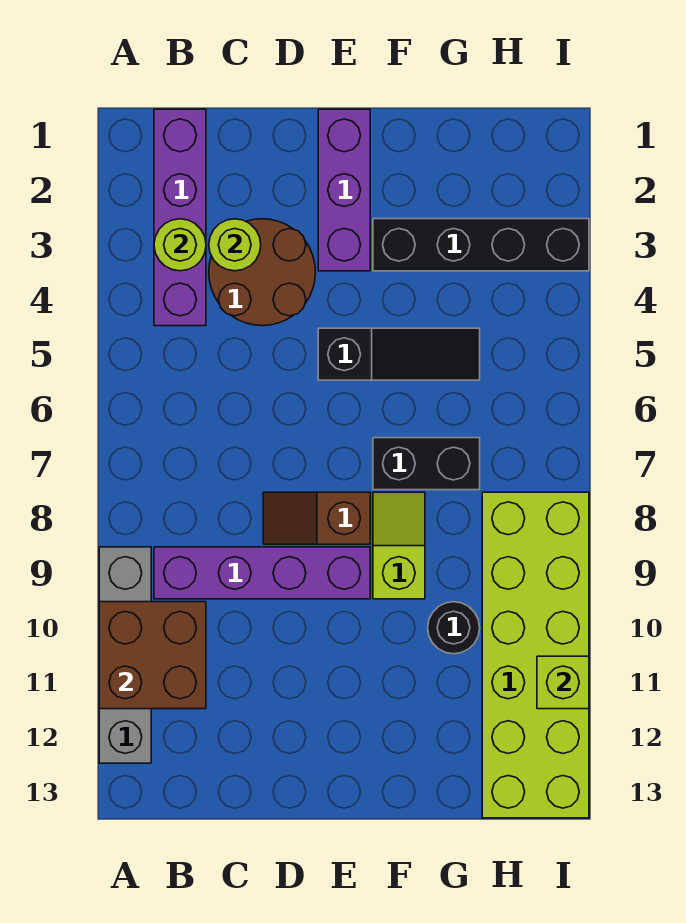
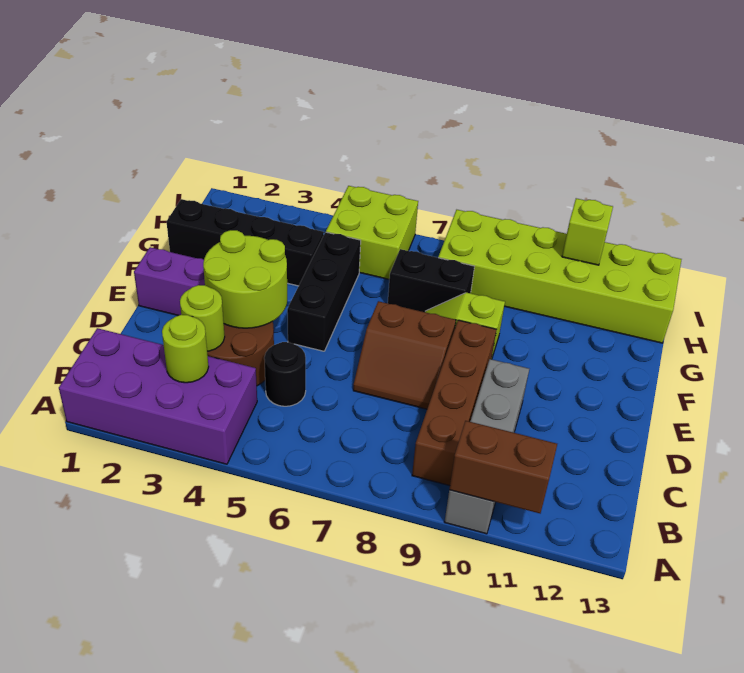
grey 1x4 brick [99,547,151,763] -> grey 1x4 brick turned to [445,359,529,534]
brown 2x2 brick [99,602,206,709] -> brown 1x2 brick [449,421,557,513]
purple 1x4 brick [154,109,206,326] -> purple 2x4 brick [59,328,257,464]
purple 1x4 brick [154,547,370,599] -> brown 1x4 brick [412,320,496,486]
none -> lime 2x2 round brick [203,230,287,328]
brown 1x2 slope [263,492,370,544] -> brown 2x2 slope [353,301,456,409]
black 1x3 slope [318,328,480,380] -> black 1x3 brick [287,232,361,351]
black 1x4 brick [373,219,589,271] -> black 1x4 brick turned to [167,199,324,286]
black 1x2 brick [373,438,480,490] -> black 1x2 brick turned to [388,249,474,312]
black 1x1 round brick [428,602,480,654] -> black 1x1 round brick moved to [264,342,306,406]
none -> lime 2x2 brick [326,186,418,279]

